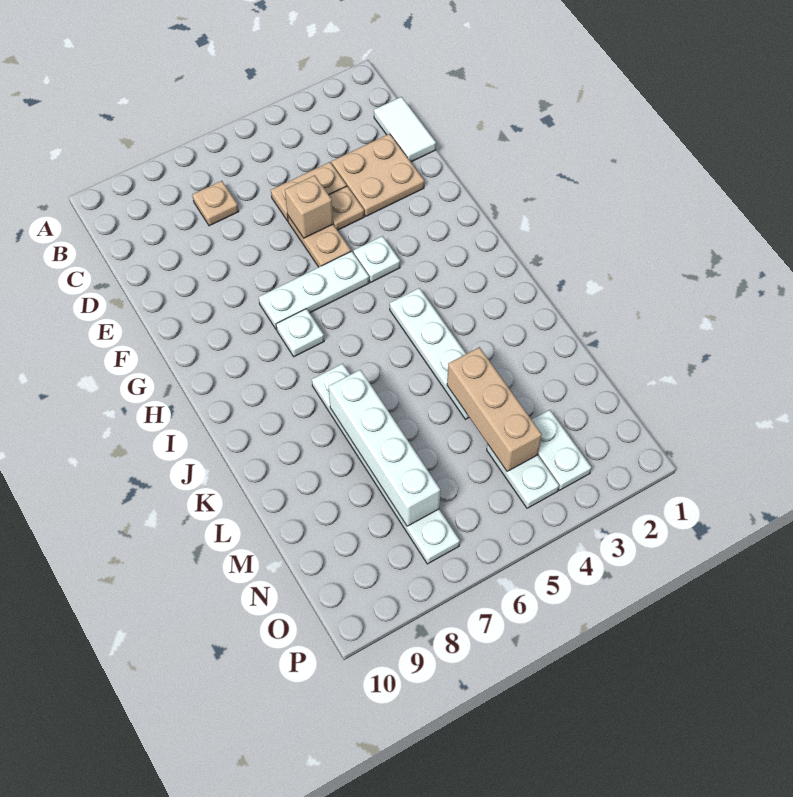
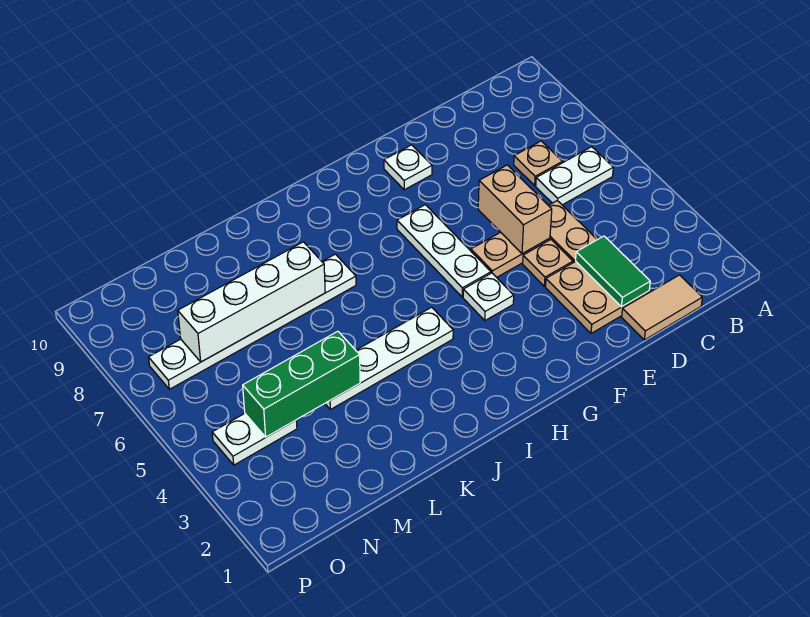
white 1x2 tile [374,97,436,162] -> tan 1x2 tile [622,275,702,340]
none -> green 1x2 tile [576,236,650,307]
tan 1x1 brick [285,175,333,238] -> tan 1x2 brick [478,165,552,254]
white 1x1 plate [276,309,324,357] -> white 1x1 plate moved to [384,145,432,190]
tan 1x3 brick [447,347,542,471] -> green 1x3 brick [243,331,360,437]
white 1x2 plate [532,410,591,490] -> white 1x2 plate moved to [536,147,613,205]

